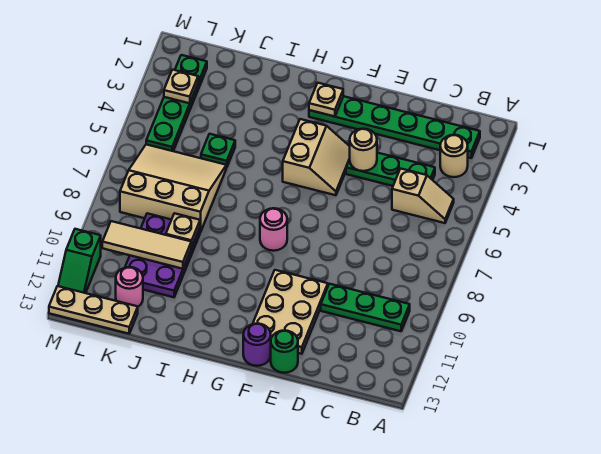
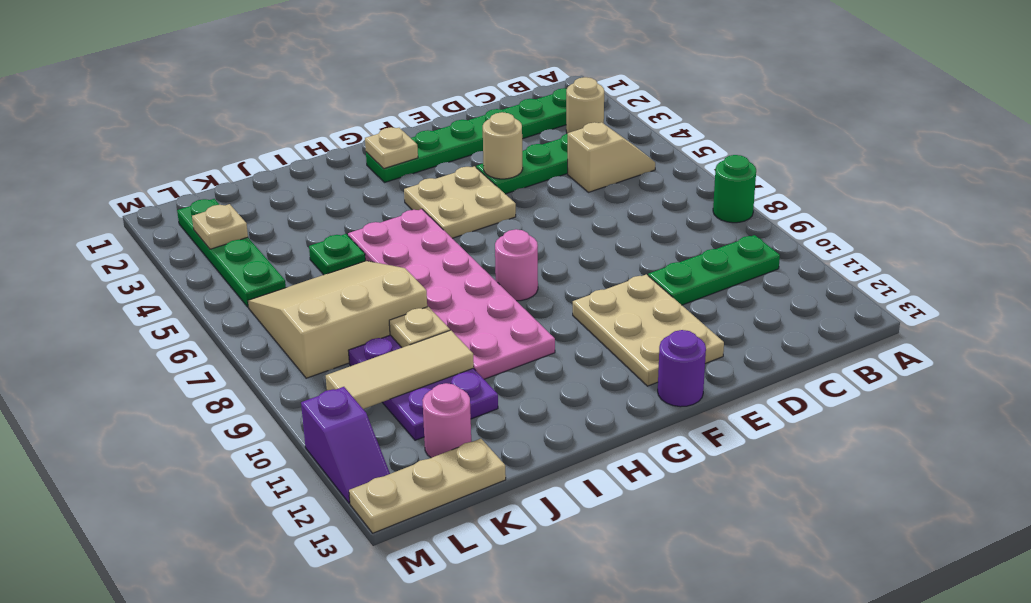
green 1x1 round brick [271,330,298,373] -> green 1x1 round brick moved to [713,155,756,223]
tan 2x2 slope [283,119,350,195] -> tan 2x2 plate [404,166,516,238]
none -> pink 2x6 plate [348,209,555,379]
green 1x2 slope [58,229,101,293] -> purple 1x2 slope [301,387,390,503]

